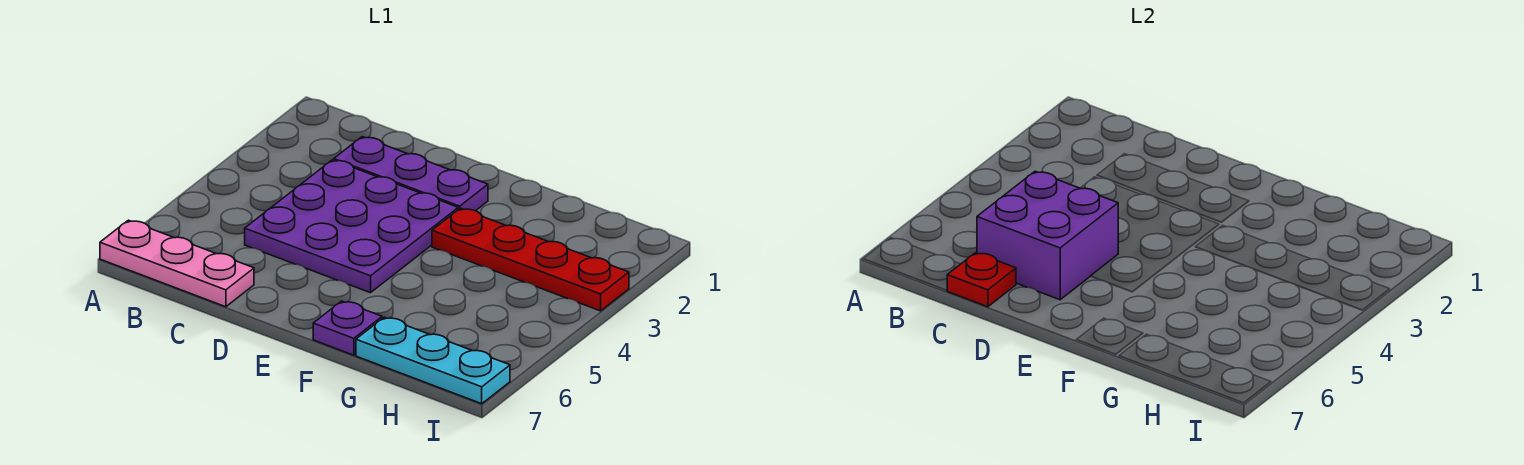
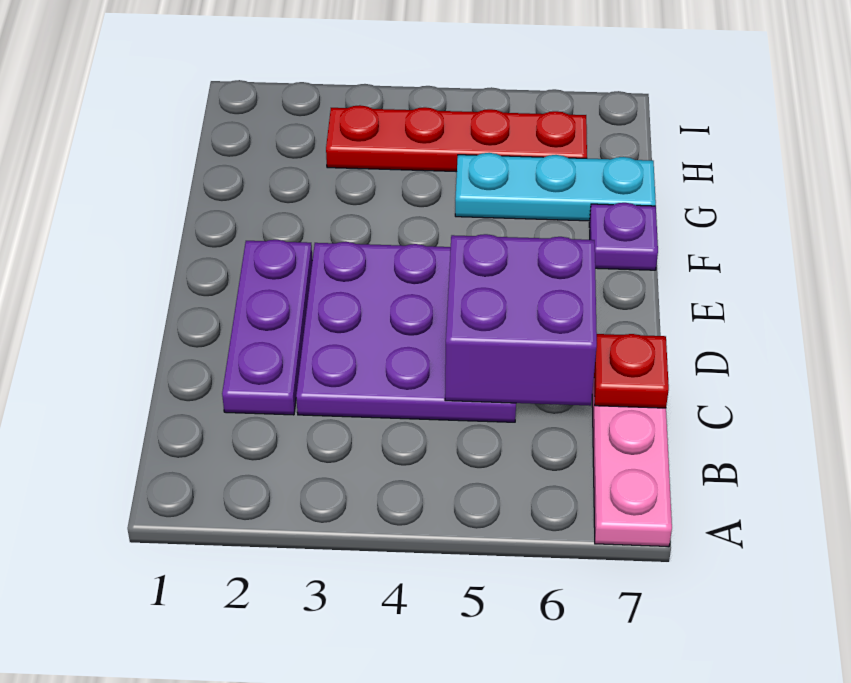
red 1x4 plate [432,208,629,311] -> red 1x4 plate turned to [326,105,587,172]
cyan 1x3 plate [356,317,510,404] -> cyan 1x3 plate turned to [455,153,656,221]

